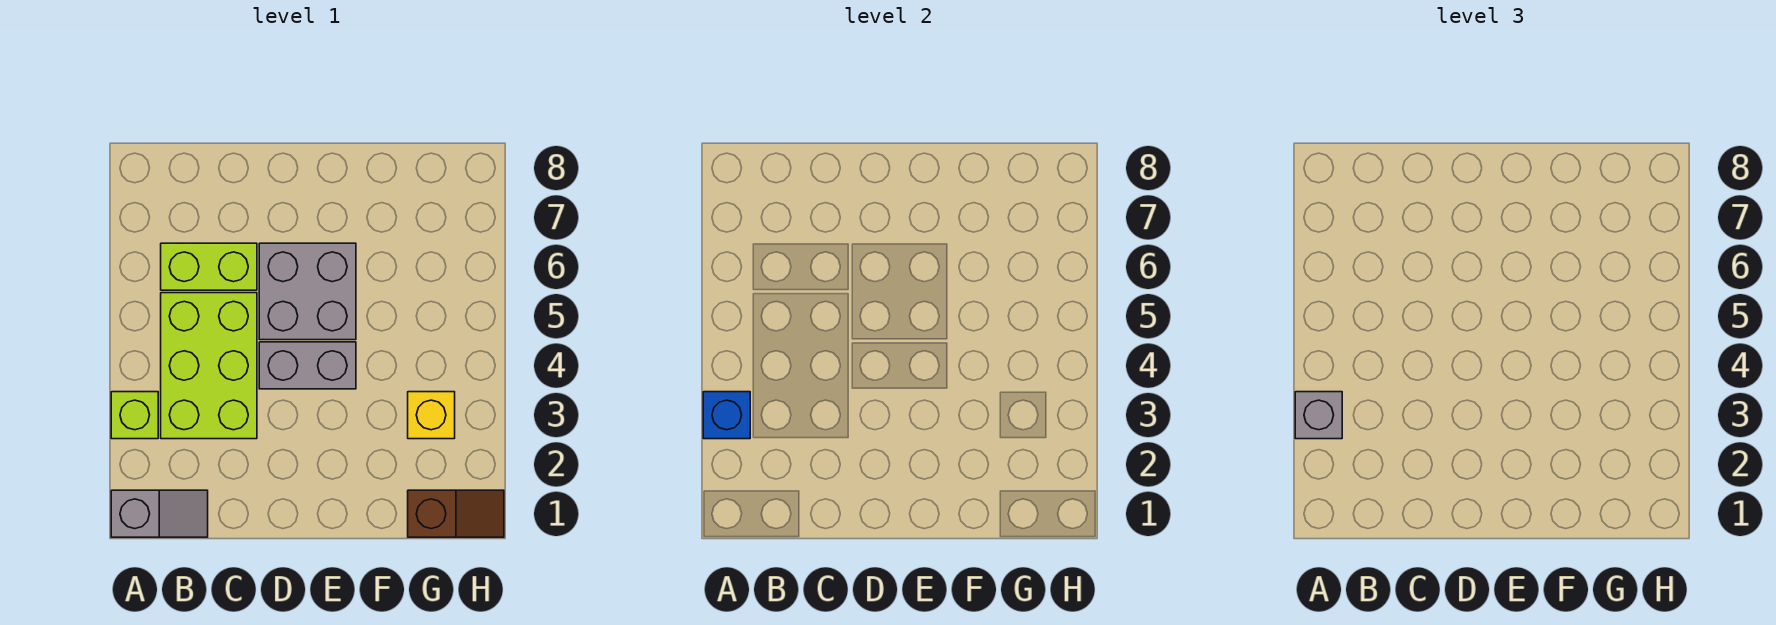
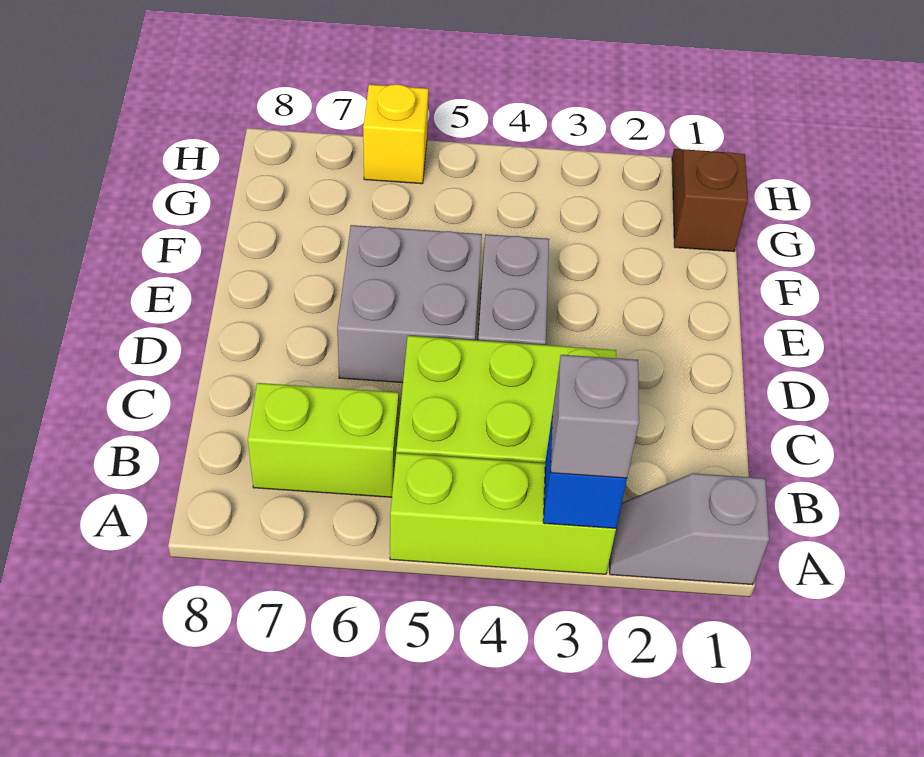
grey 1x2 slope [111,490,208,537] -> grey 1x2 slope turned to [610,473,769,585]
lime 1x1 brick [111,392,158,439] -> lime 1x3 brick [390,453,616,574]
lime 1x2 brick [161,243,257,290] -> lime 1x2 brick turned to [248,383,399,497]
yellow 1x1 brick [408,392,455,439] -> yellow 1x1 brick moved to [363,84,428,184]

